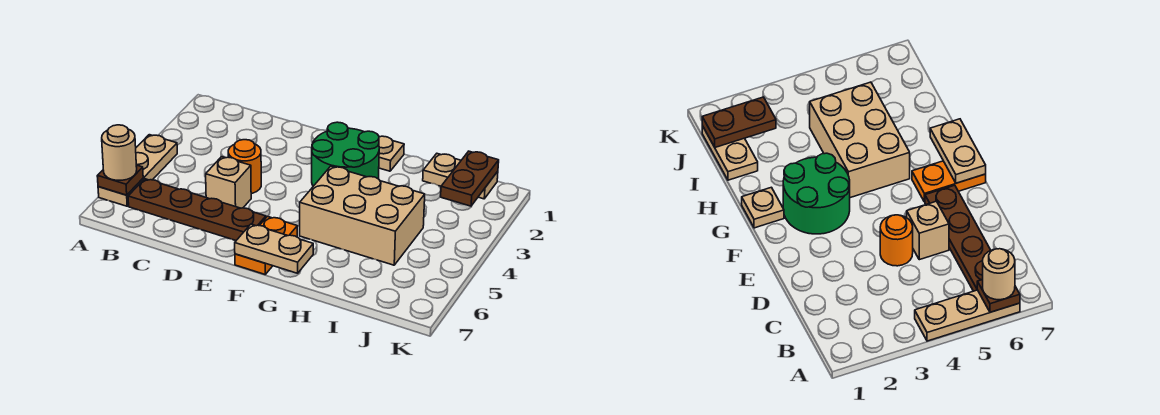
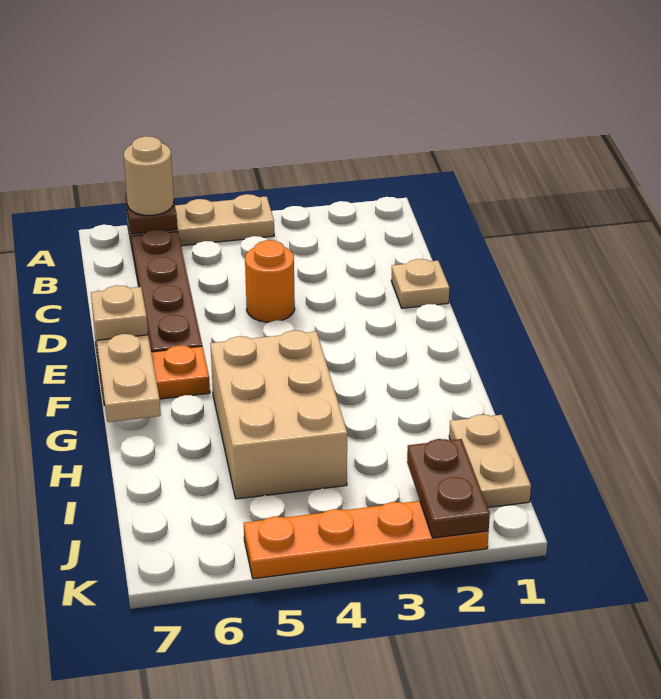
tan 1x1 brick [206,157,251,208] -> tan 1x1 brick moved to [91,285,148,365]
green 2x2 round brick [312,122,379,186] -> none
tan 1x1 plate [379,136,404,171] -> tan 1x1 plate moved to [391,259,449,308]
brown 1x2 plate [441,151,499,206] -> brown 1x2 plate turned to [407,439,490,538]
none -> orange 1x4 plate [244,501,489,579]

